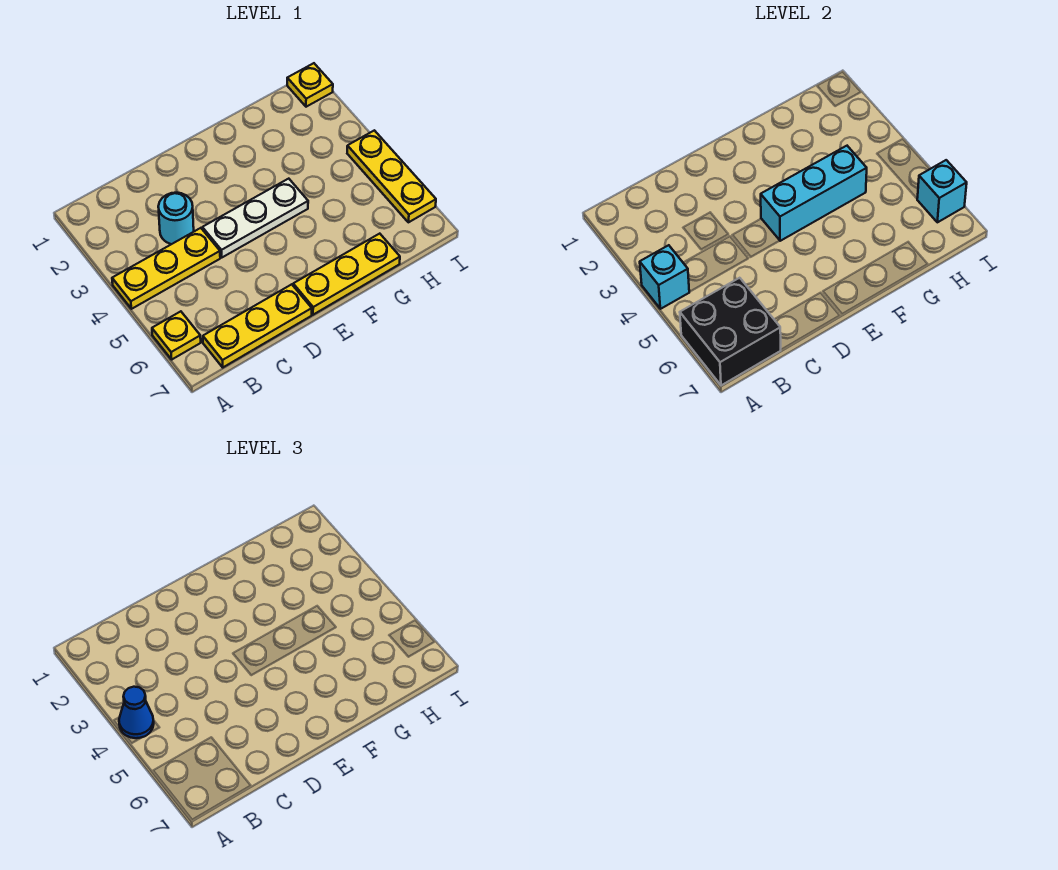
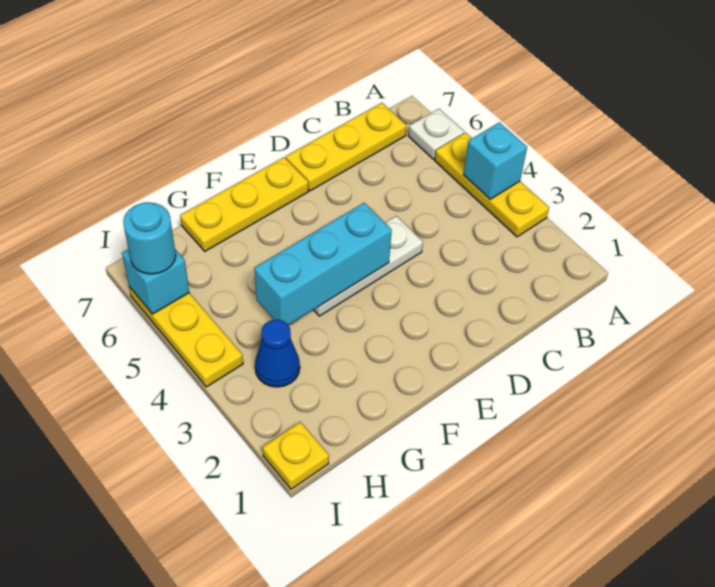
yellow 1x3 plate [112,228,220,309] -> yellow 1x3 plate turned to [435,133,549,237]
blue 1x1 cone [119,687,154,738] -> blue 1x1 cone moved to [255,320,300,387]
yellow 1x1 plate [152,311,201,359] -> white 1x1 plate [408,109,464,159]
black 2x2 brick [680,278,781,385] -> none
cyan 1x1 round brick [158,193,194,244] -> cyan 1x1 round brick moved to [123,202,176,274]

